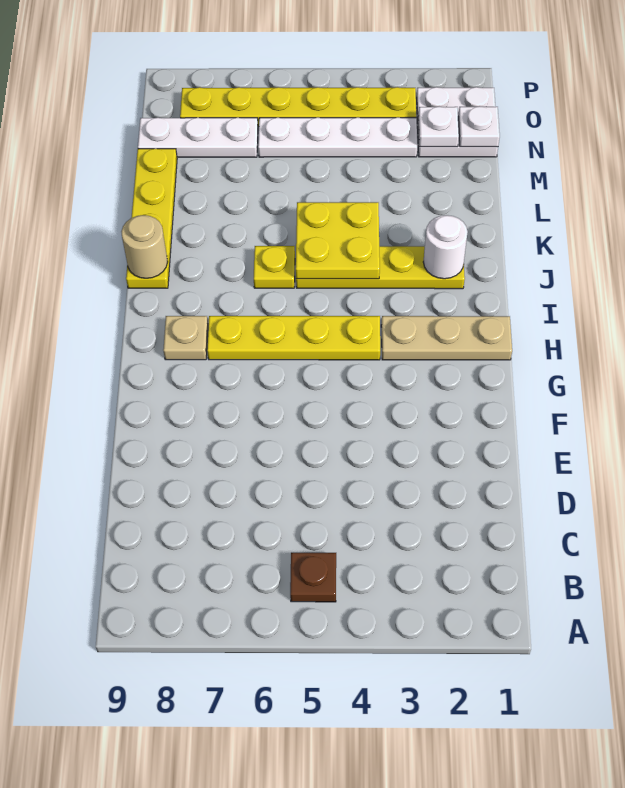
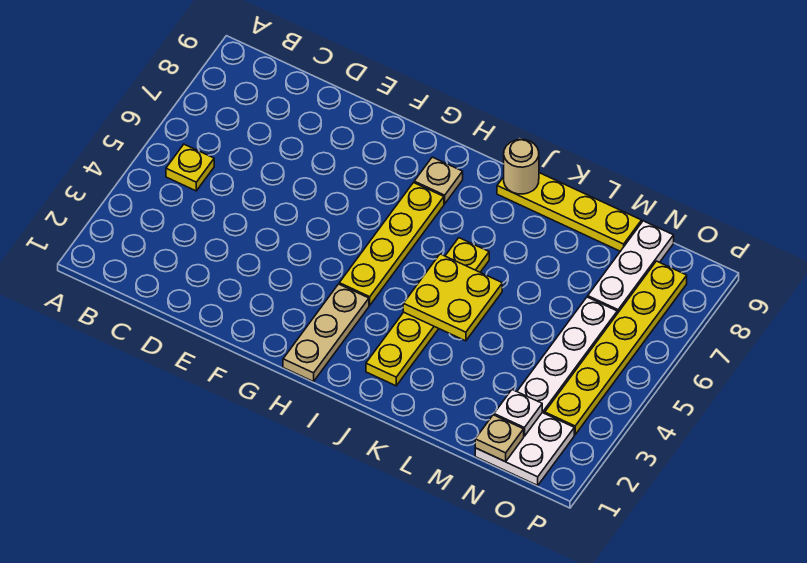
brown 1x1 plate [290,553,336,602] -> yellow 1x1 plate [166,144,214,191]
white 1x1 round brick [423,215,468,279] -> none
white 1x1 plate [458,106,500,147] -> tan 1x1 plate [475,415,524,462]

